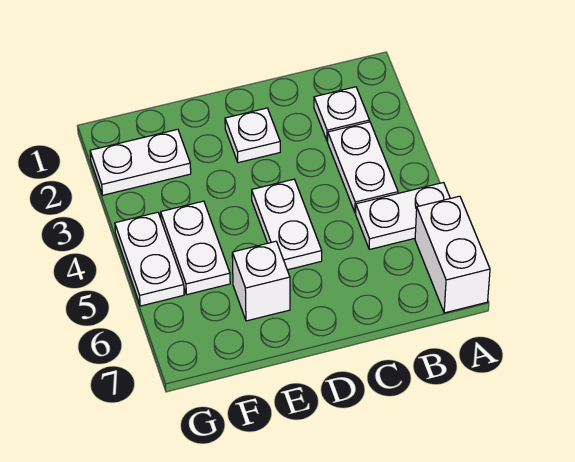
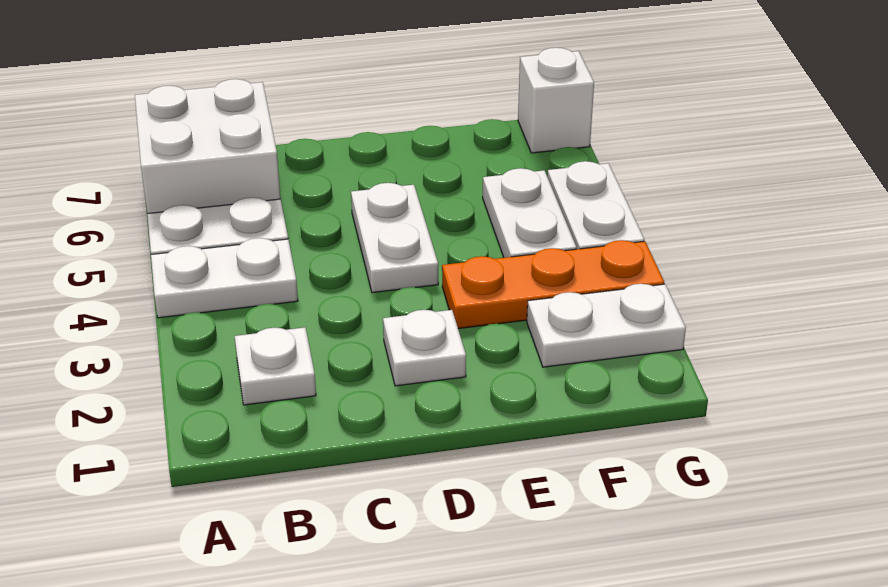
white 1x2 brick [415,196,490,313] -> white 2x2 brick [135,79,280,214]
white 1x2 plate [328,122,398,213] -> white 1x2 plate turned to [151,238,298,318]
none -> orange 1x3 plate [442,240,664,329]
white 1x1 brick [232,241,290,321] -> white 1x1 brick moved to [518,48,594,153]

